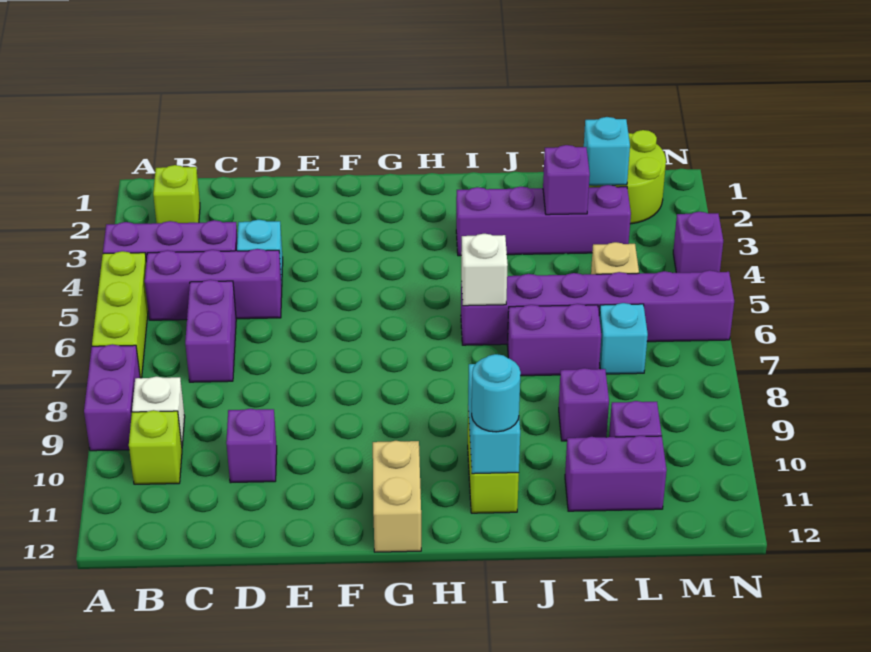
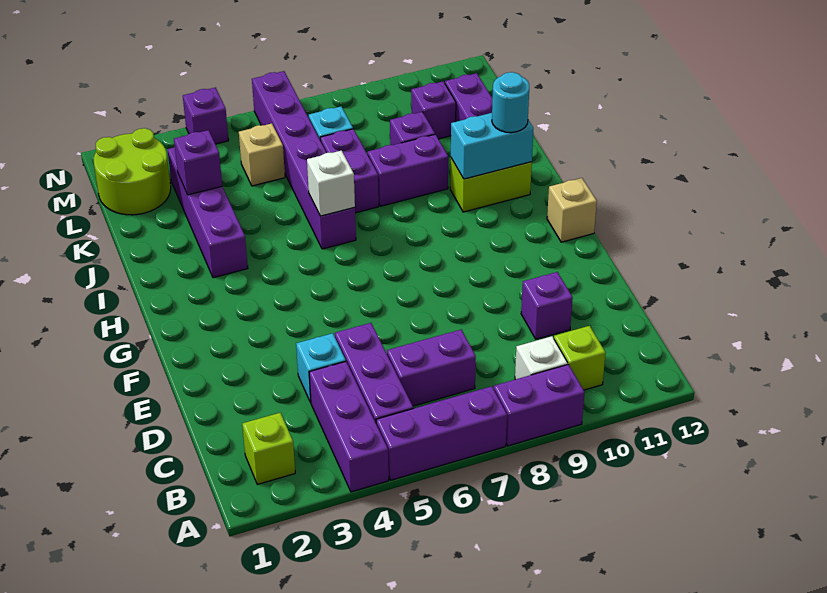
lime 1x3 brick [92,251,148,378] -> purple 1x3 brick [376,386,507,480]
tan 1x2 brick [373,441,421,552] -> tan 1x1 brick [547,178,597,242]
none -> purple 1x2 brick [368,134,448,206]
cyan 1x1 brick [584,117,630,186] -> none

